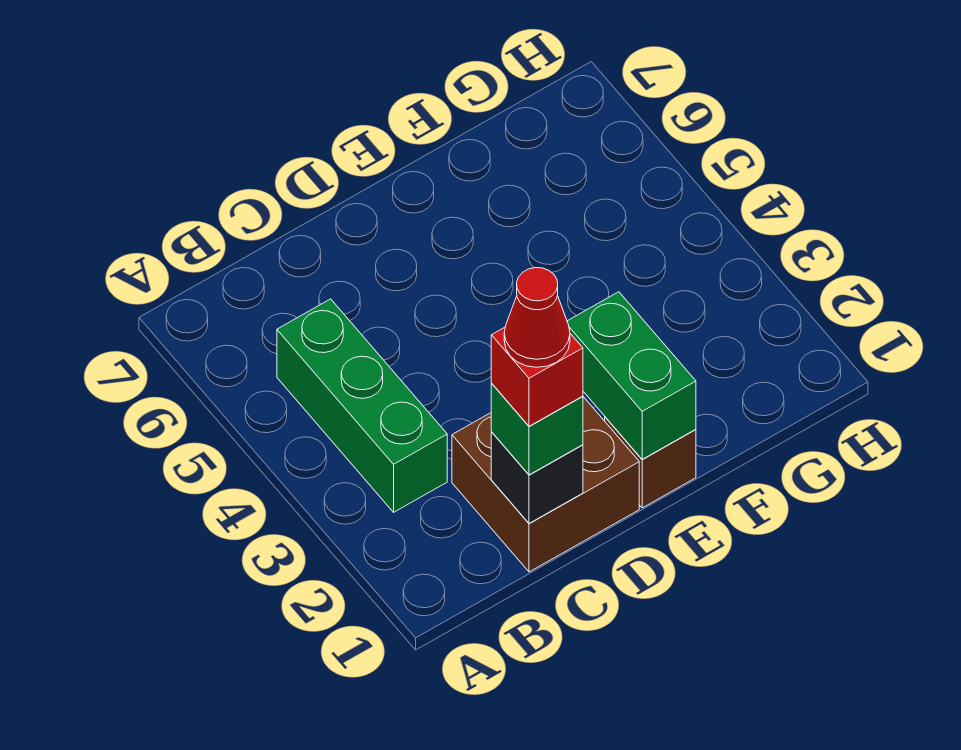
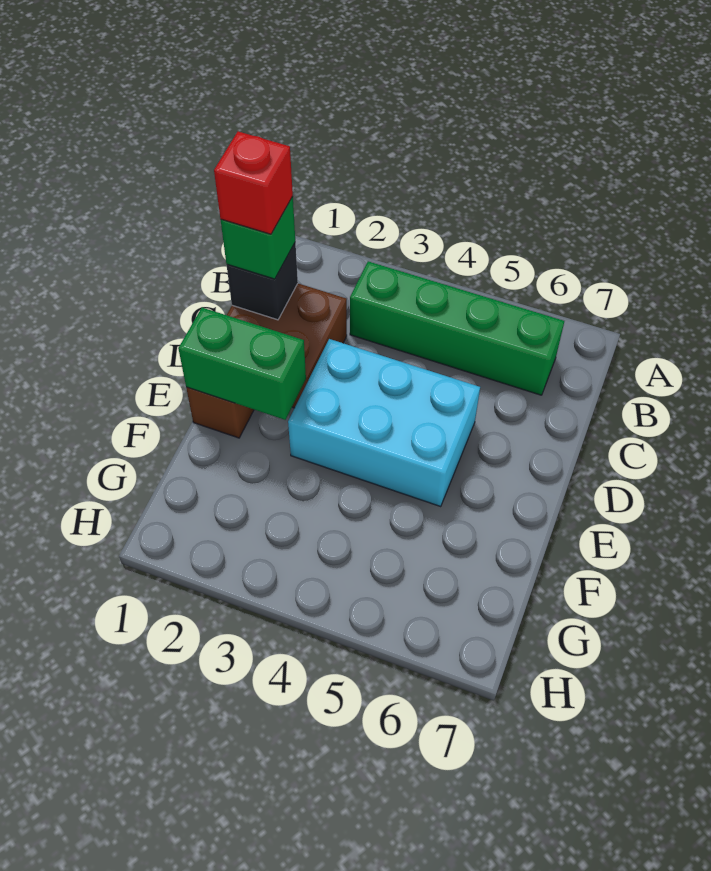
green 1x3 brick [277,299,447,512] -> green 1x4 brick [350,261,564,395]
red 1x1 cone [504,268,570,367] -> none
none -> cyan 2x3 brick [288,339,480,507]

